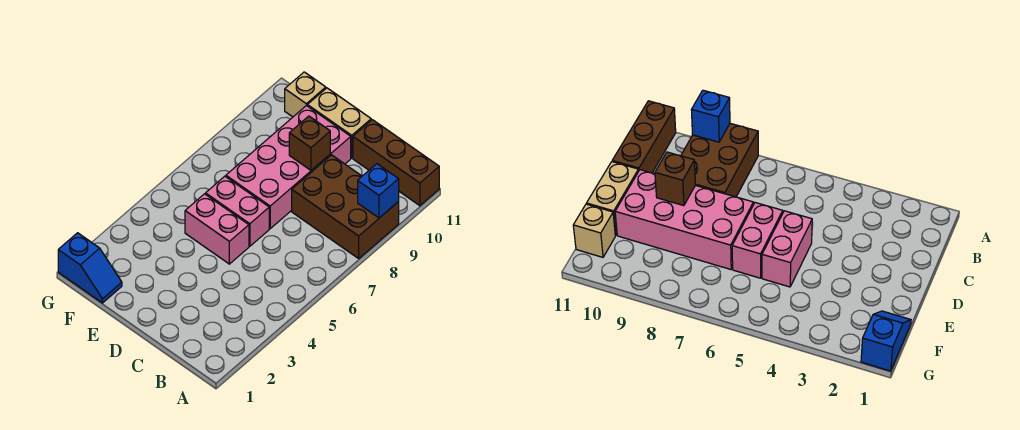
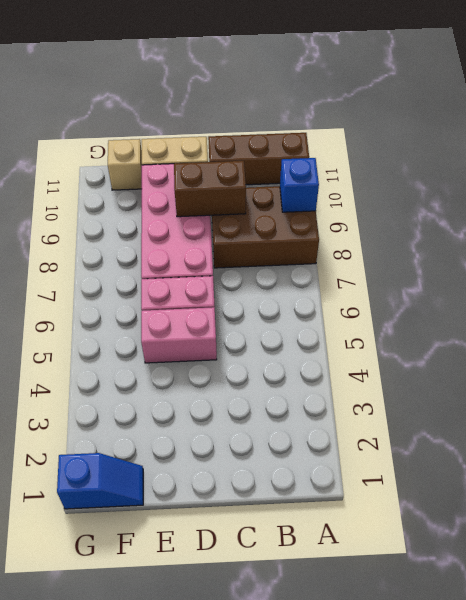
brown 1x1 brick [289,116,330,170] -> brown 1x2 brick [174,161,246,217]

